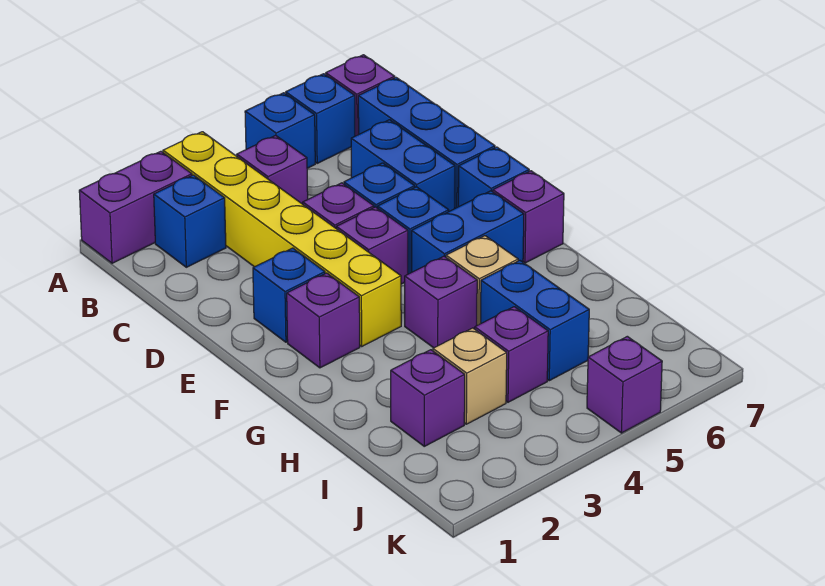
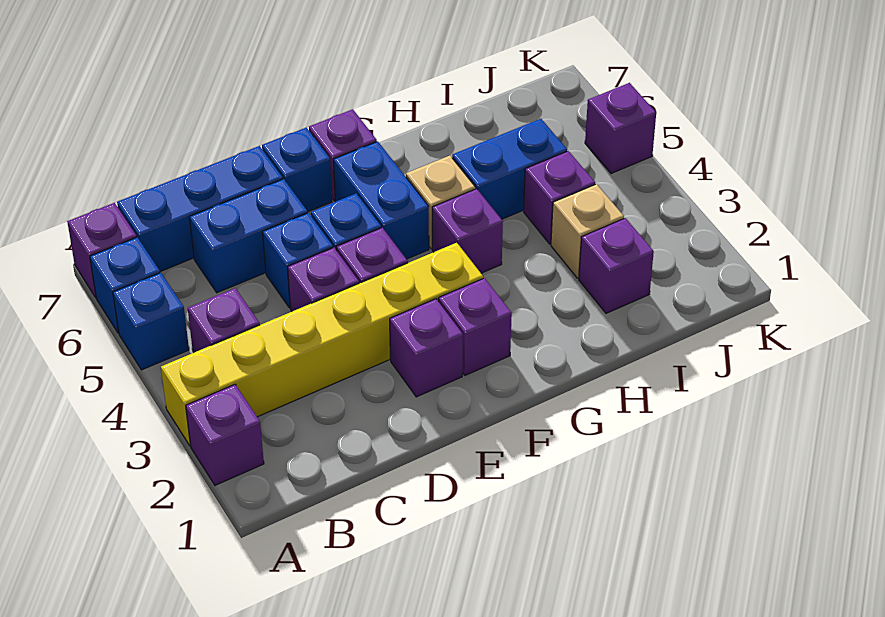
purple 1x2 brick [79,151,192,263] -> purple 1x1 brick [186,385,264,485]
blue 1x1 brick [154,175,226,267] -> none
blue 1x1 brick [253,248,325,342] -> purple 1x1 brick [390,299,463,397]

